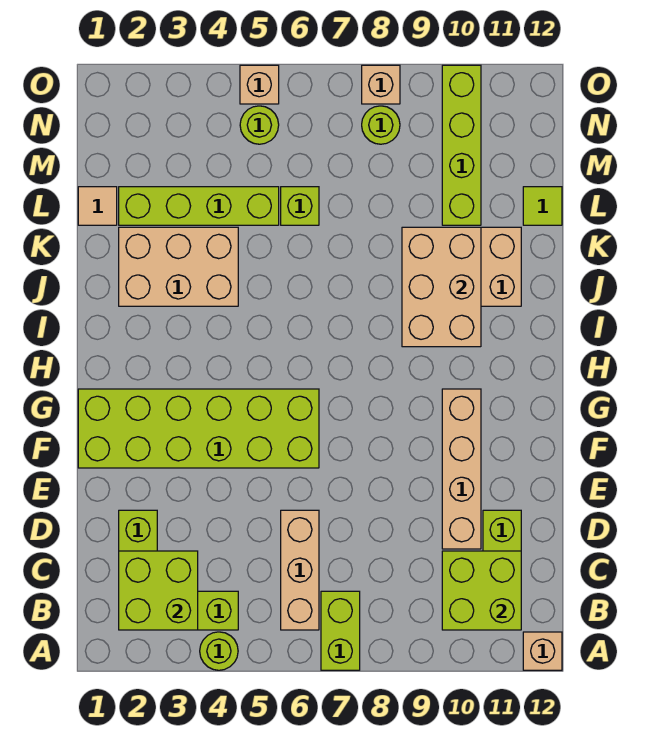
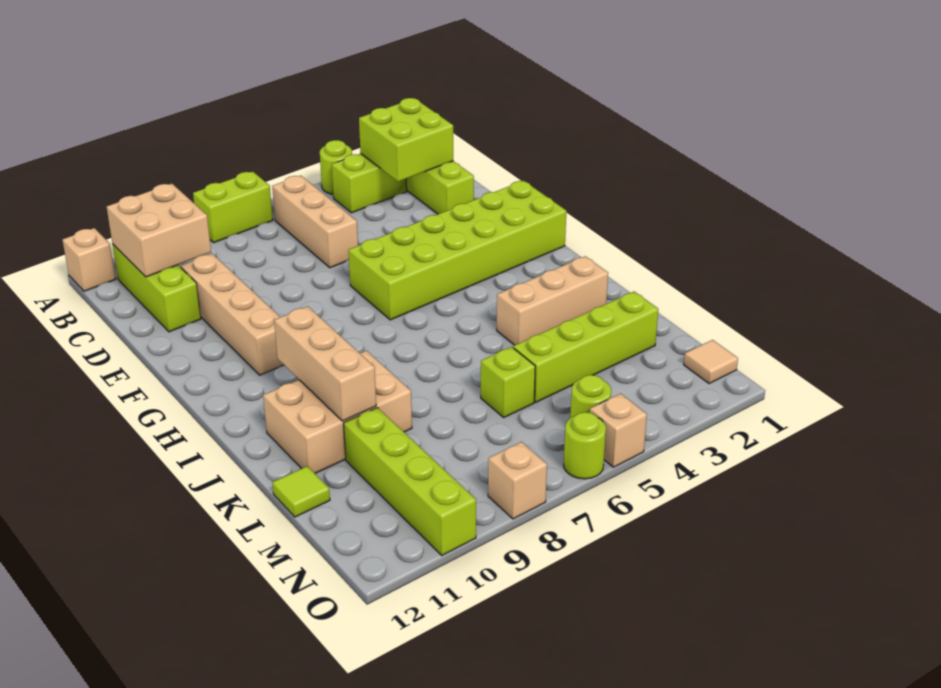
lime 1x2 brick [321,591,360,670] -> lime 1x2 brick turned to [193,172,273,243]
lime 2x2 brick [442,551,521,630] -> tan 2x2 brick [107,184,211,277]
tan 2x3 brick [402,227,481,347] -> tan 1x3 brick [274,306,376,421]
tan 2x3 brick [119,227,238,306] -> tan 1x3 brick [497,256,608,345]
tan 1x1 tile [78,187,117,225] -> tan 1x1 tile moved to [684,340,738,384]
lime 1x1 round brick [362,106,400,144] -> lime 1x1 round brick moved to [564,412,606,479]

